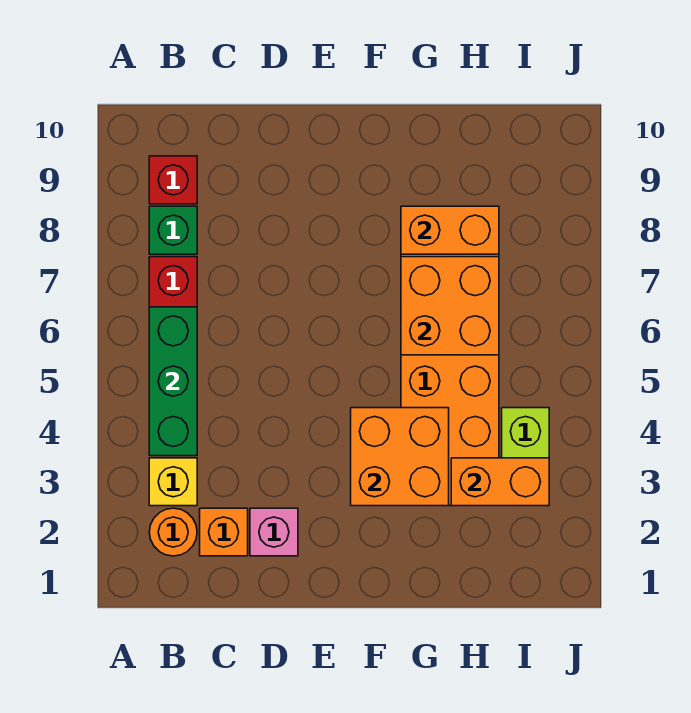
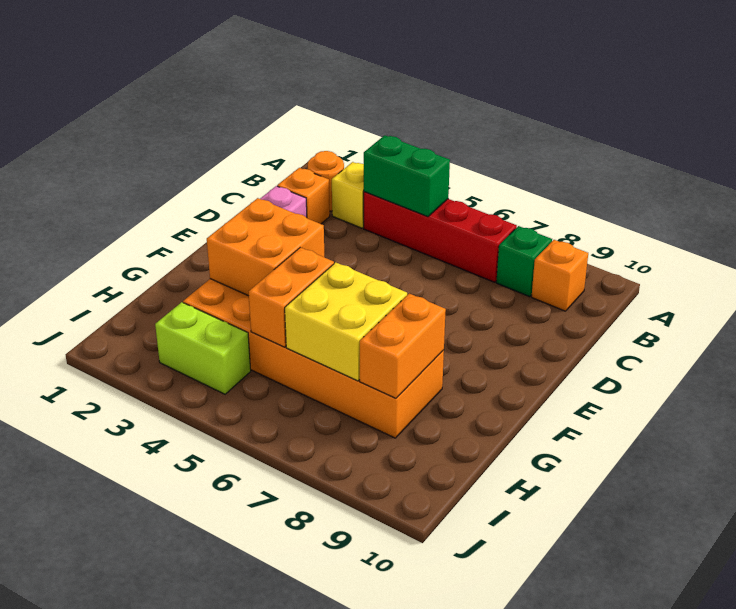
green 1x3 brick [149,307,197,456] -> green 1x2 brick [364,135,450,217]
red 1x1 brick [149,156,197,204] -> orange 1x1 brick [532,240,588,311]
orange 2x2 brick [401,257,499,355] -> yellow 2x2 brick [285,262,407,381]
orange 1x2 brick [451,458,549,506] -> orange 1x2 brick moved to [249,247,334,347]

